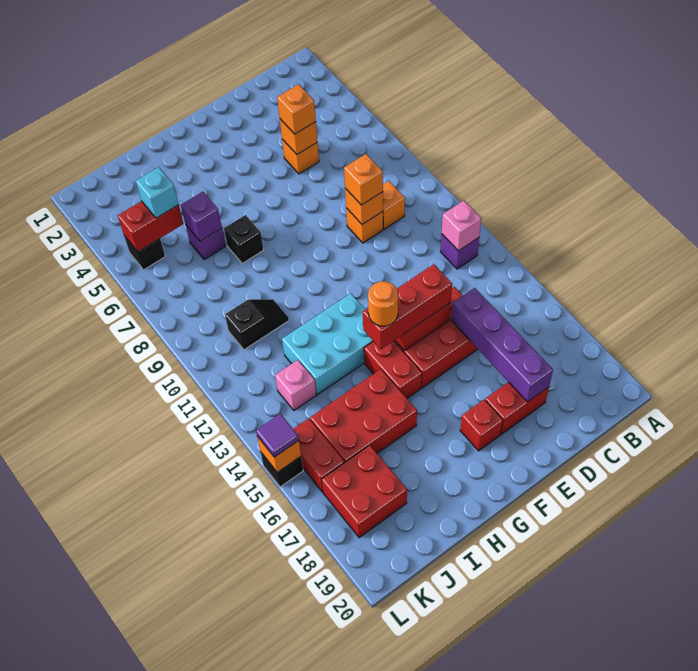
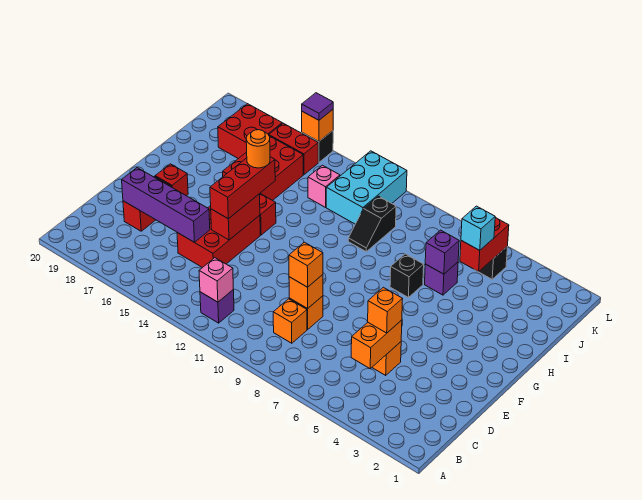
orange 1x1 brick [280,119,317,154] -> orange 1x2 brick [351,320,402,369]
cyan 2x3 brick [282,294,373,395] -> cyan 2x3 brick moved to [326,151,407,224]

